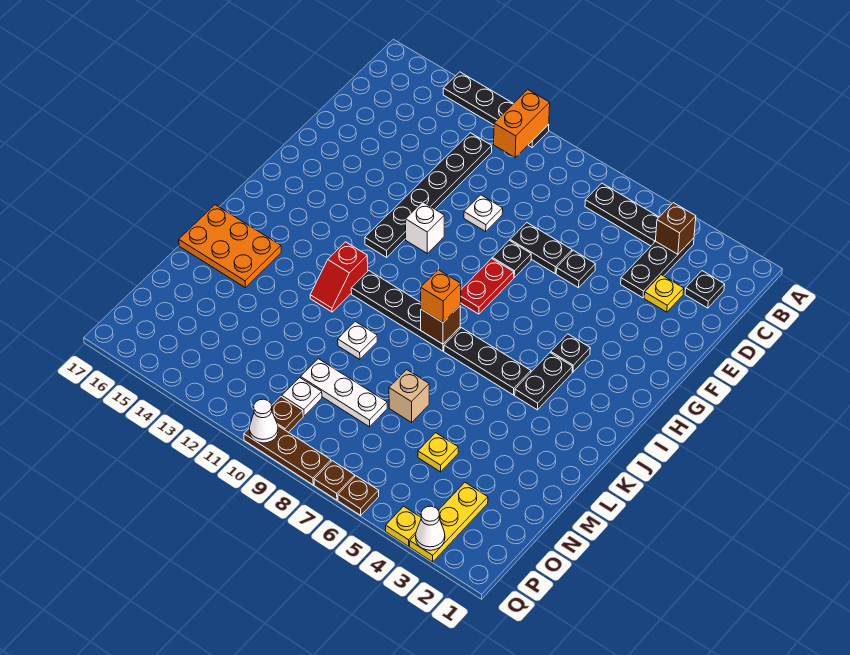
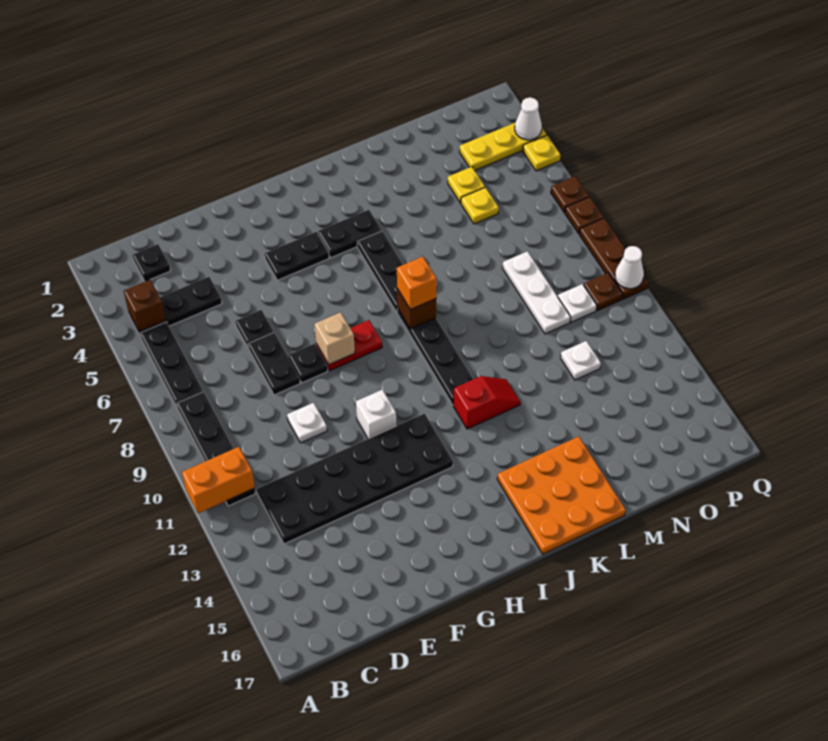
black 1x4 plate [443,72,549,147] -> black 1x4 plate moved to [177,392,256,506]
black 1x6 plate [365,133,492,257] -> black 2x6 plate [257,414,453,544]
yellow 1x1 plate [644,275,684,312] -> yellow 1x1 plate moved to [448,167,485,203]
black 1x1 plate [551,334,590,372] -> black 1x2 plate [265,232,329,280]
orange 2x3 plate [179,205,281,288] -> orange 3x3 plate [497,436,626,554]
white 1x1 plate [338,321,377,359] -> white 1x1 plate moved to [561,341,601,380]
tan 1x1 brick [389,370,429,422] -> tan 1x1 brick moved to [314,312,355,364]

